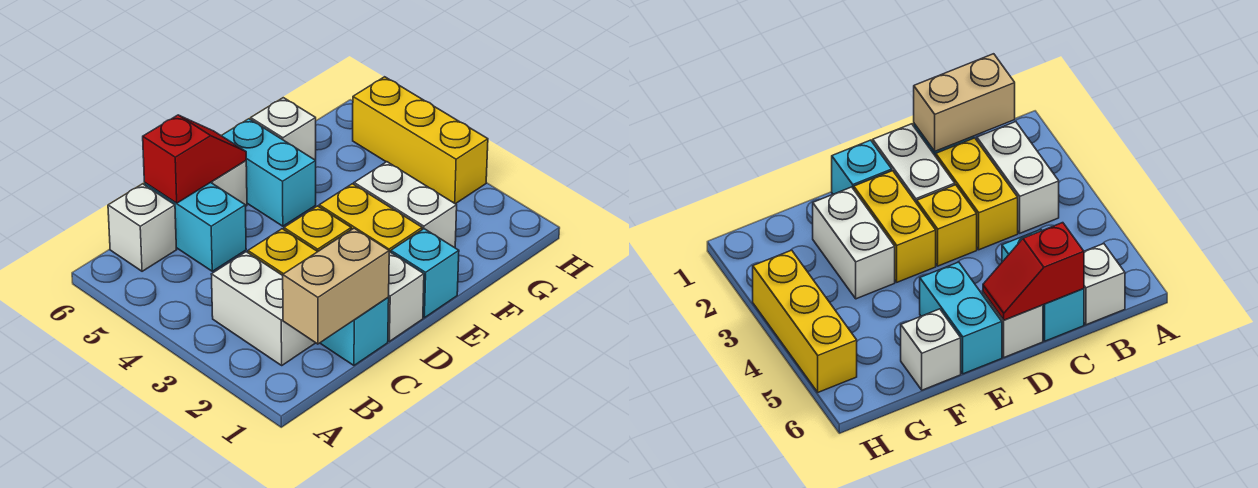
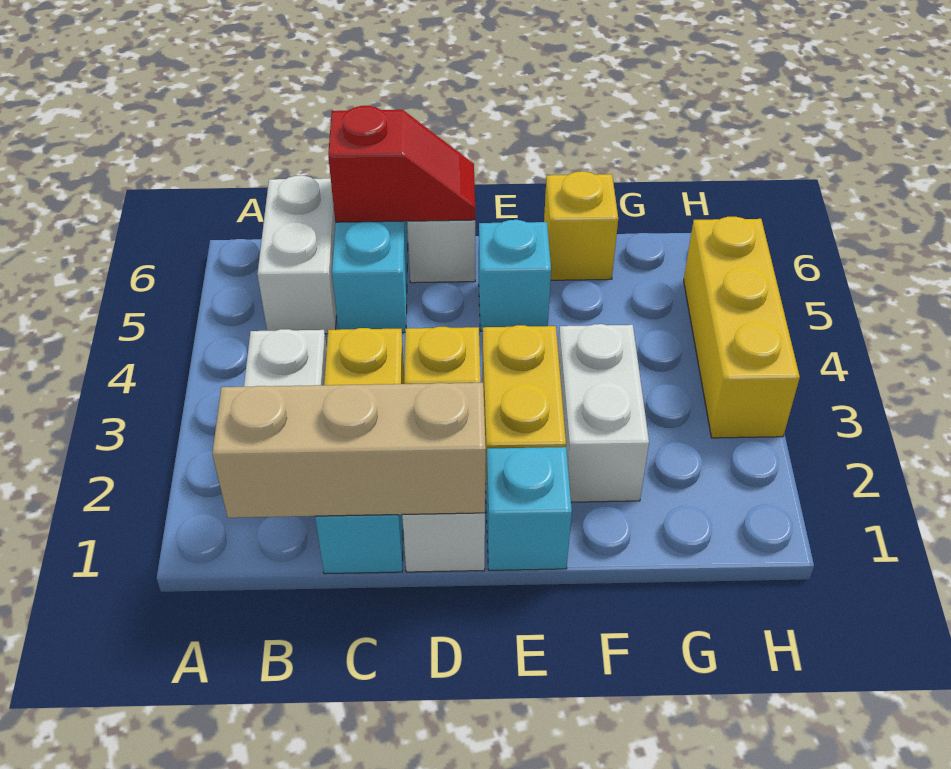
tan 1x2 brick [283,228,389,344] -> tan 1x3 brick [212,383,486,518]
white 1x1 brick [108,184,176,271] -> white 1x2 brick [257,176,337,334]
cyan 1x2 brick [221,119,316,226] -> cyan 1x1 brick [479,220,551,331]
white 1x1 brick [251,98,316,160] -> yellow 1x1 brick [544,171,618,280]

